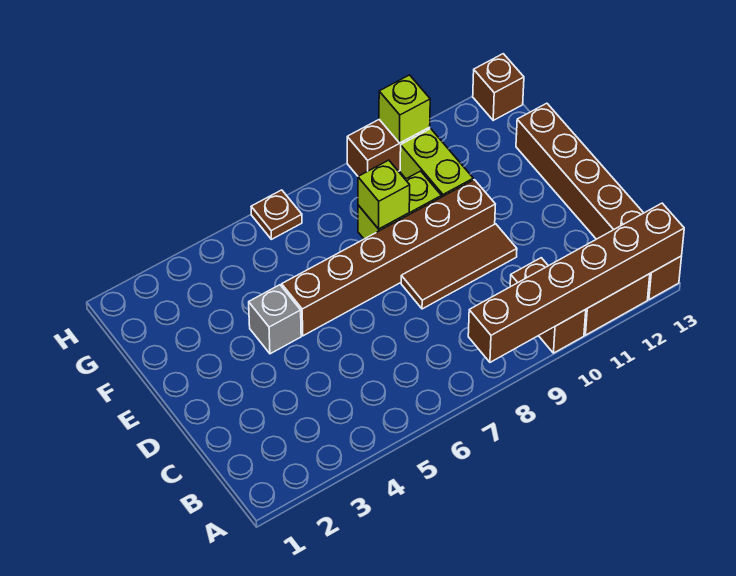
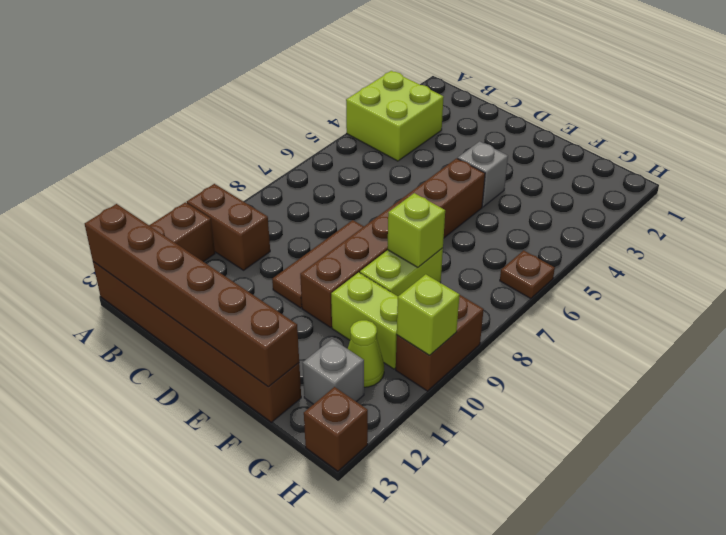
none -> lime 2x2 brick [346,71,444,161]
brown 1x6 brick [468,203,684,362] -> brown 1x6 brick turned to [85,204,299,387]
none -> lime 1x1 cone [348,320,384,387]
none -> grey 1x1 brick [303,339,364,404]

